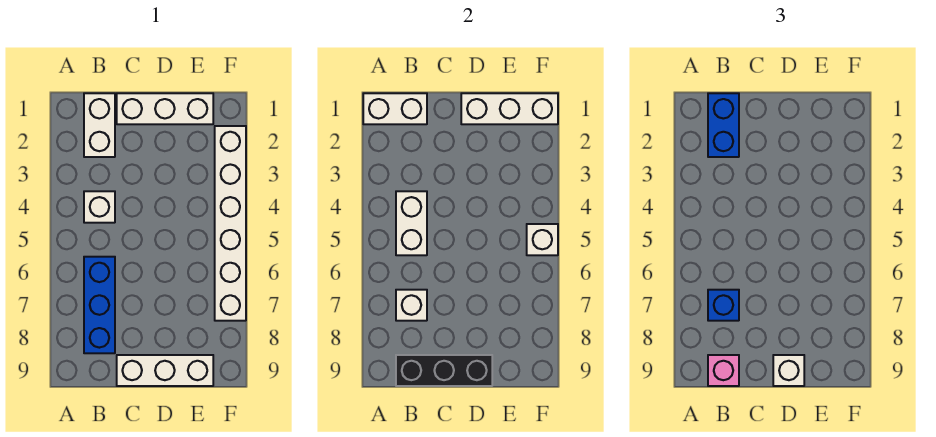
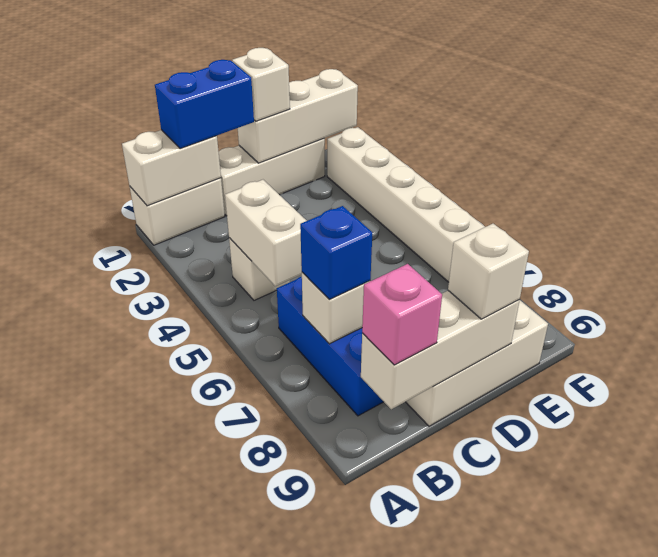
white 1x2 brick [84,93,115,157] -> white 1x2 brick turned to [130,178,225,245]
blue 1x2 brick [708,93,739,157] -> blue 1x2 brick turned to [155,60,254,149]
black 1x3 brick [396,355,492,386] -> white 1x3 brick [361,291,520,409]
white 1x1 brick [527,224,558,255] -> white 1x1 brick moved to [232,48,290,121]

